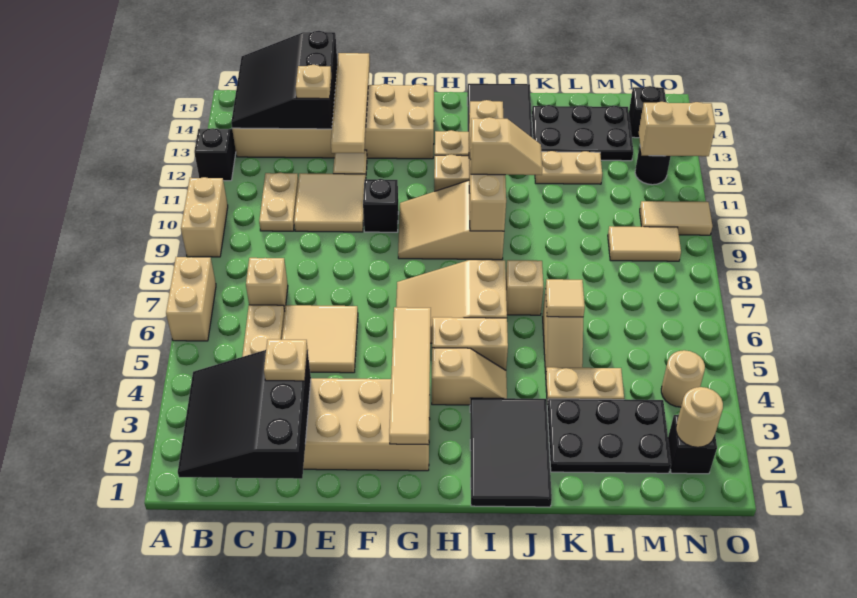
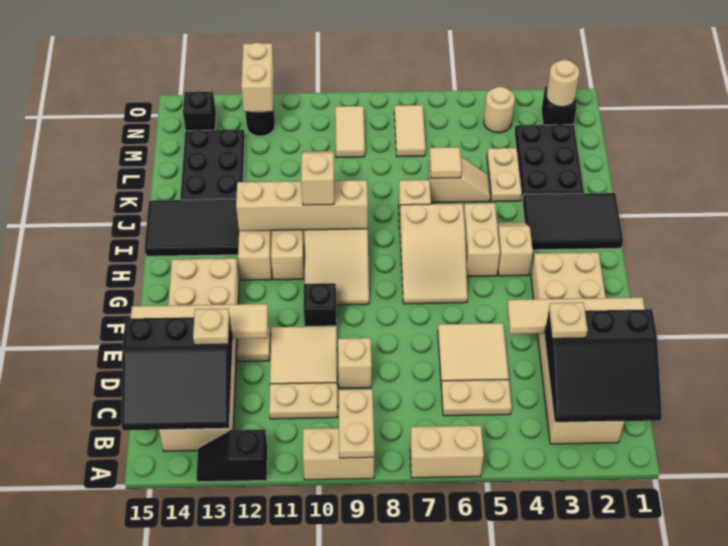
tan 1x1 brick [246,258,288,310] -> tan 1x1 brick moved to [338,338,372,388]
tan 1x4 tile [389,307,431,445] -> tan 1x4 tile moved to [507,297,645,334]
tan 1x2 plate [535,151,602,184] -> tan 1x2 plate moved to [339,389,374,458]
tan 1x2 tile [640,201,712,235] -> tan 1x2 tile moved to [394,105,426,157]

